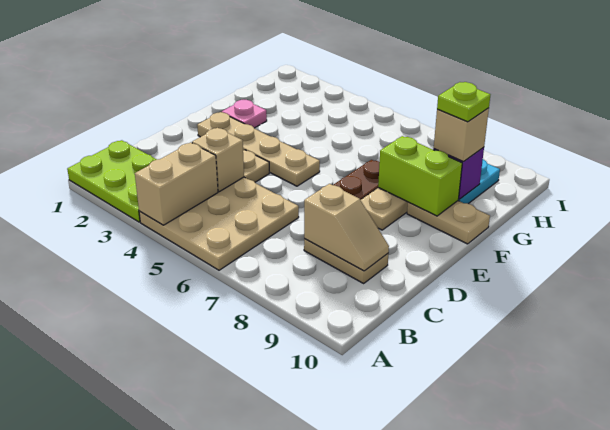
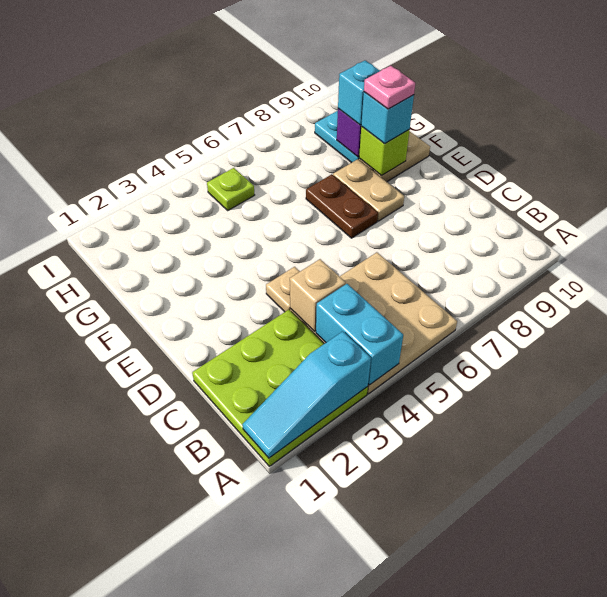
lime 2x3 plate [67,140,157,222] -> lime 3x3 plate [192,310,368,466]
none -> cyan 1x3 slope [242,331,371,458]
tan 1x2 brick [135,142,218,225] -> cyan 1x2 brick [316,284,403,385]
tan 1x2 plate [304,238,388,283] -> none
tan 1x2 slope [304,184,389,271] -> none
tan 1x4 plate [197,112,320,186] -> none
pink 1x1 plate [222,100,267,128] -> pink 1x1 plate moved to [364,66,415,109]
lime 1x2 brick [378,136,462,216] -> lime 1x1 brick [359,127,410,176]
none -> cyan 1x1 brick [361,92,414,144]
tan 1x1 brick [434,108,489,162] -> cyan 1x1 brick [338,60,380,125]
lime 1x1 plate [437,82,490,122] -> lime 1x1 plate moved to [207,168,254,210]

